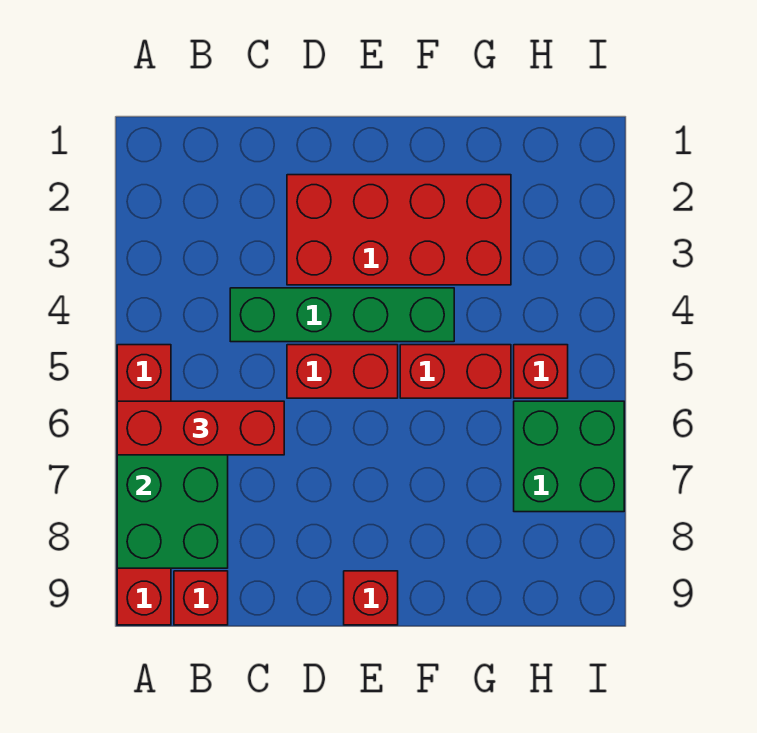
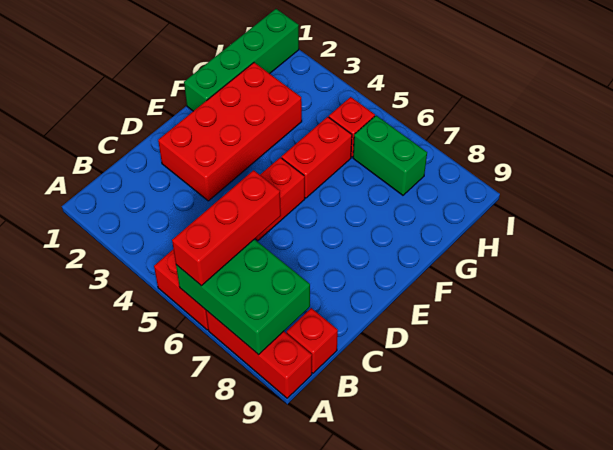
green 1x4 brick [230,288,454,342] -> green 1x4 brick moved to [184,9,299,111]
red 1x1 brick [344,571,398,625] -> none
green 2x2 brick [514,401,624,512] -> green 1x2 brick [353,116,427,195]

